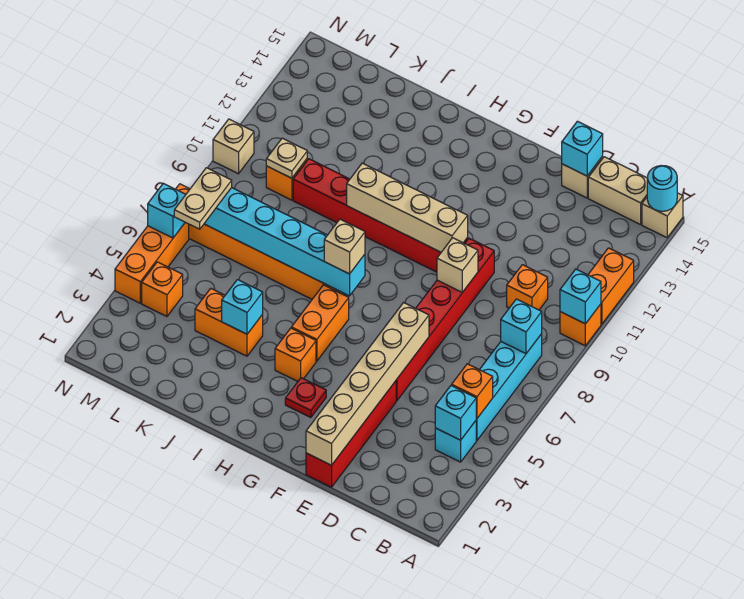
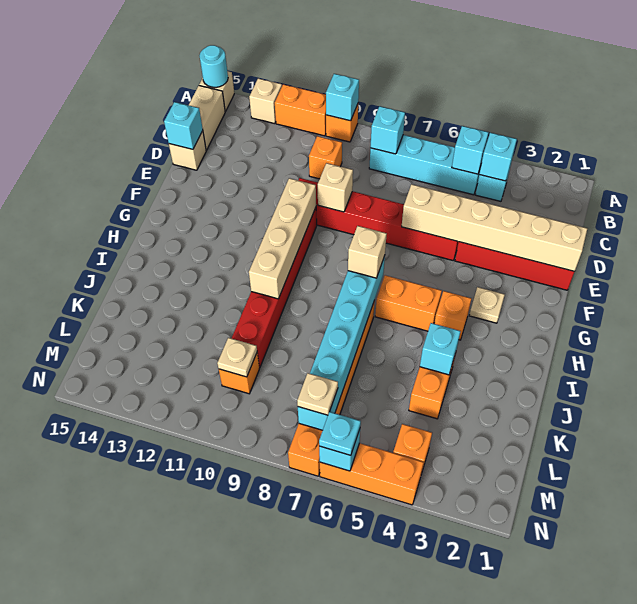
orange 1x1 brick [452,364,493,419] -> cyan 1x1 brick [452,126,489,174]
red 1x1 plate [285,378,326,418] -> tan 1x1 plate [469,287,505,323]
tan 1x2 plate [174,168,232,229] -> tan 1x1 plate [297,373,338,415]
none -> cyan 1x1 plate [319,412,361,455]
tan 1x1 brick [213,119,254,174] -> tan 1x1 brick moved to [249,79,282,124]

